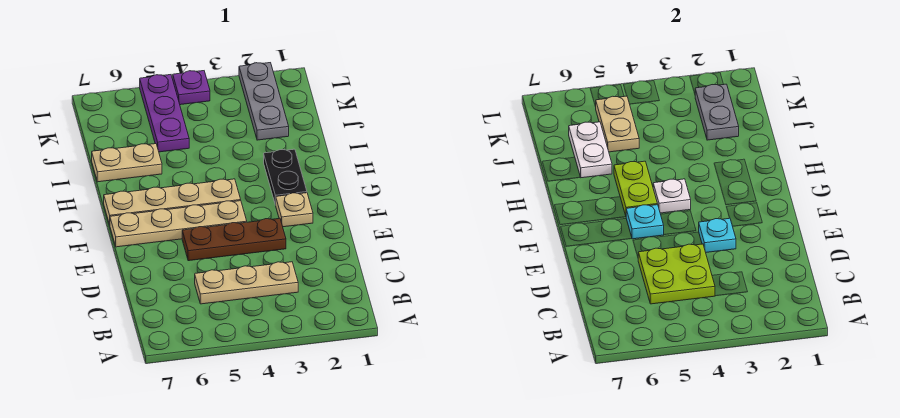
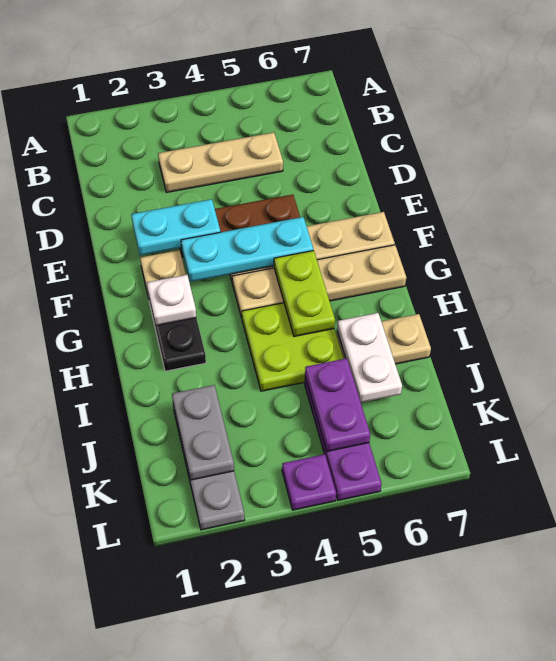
lime 2x2 plate [638,244,715,304] -> lime 2x2 plate moved to [242,303,343,391]
cyan 1x1 plate [699,218,736,252] -> cyan 1x2 plate [131,199,220,255]
cyan 1x1 plate [626,205,664,239] -> cyan 1x3 plate [181,217,313,282]
white 1x1 plate [653,179,691,213] -> white 1x1 plate moved to [147,275,196,325]
tan 1x2 plate [596,96,639,152] -> purple 1x2 plate [305,358,370,451]

